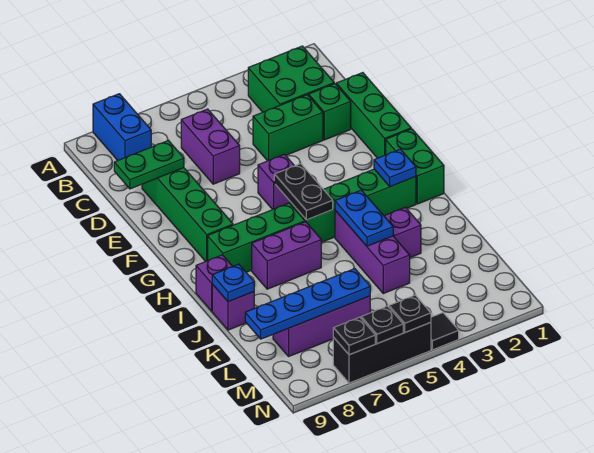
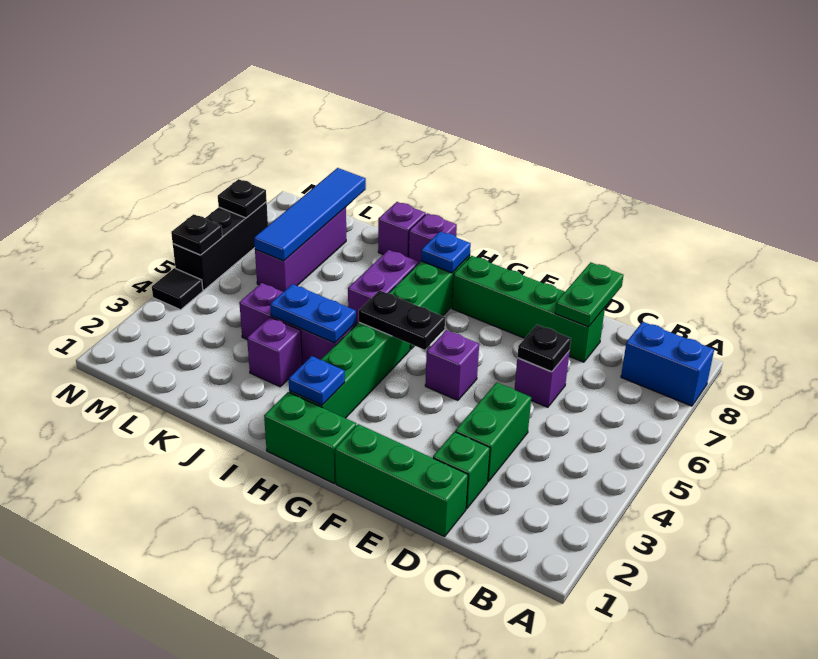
green 2x2 brick [248,46,334,112] -> none
purple 1x2 brick [181,109,240,184] -> purple 1x1 brick [515,351,570,407]
blue 1x1 plate [212,264,254,302] -> blue 1x1 plate moved to [421,232,471,273]
blue 1x4 plate [245,269,370,339] -> blue 1x4 tile [254,168,366,261]
black 1x1 plate [361,306,403,344] -> black 1x1 plate moved to [517,325,571,372]

